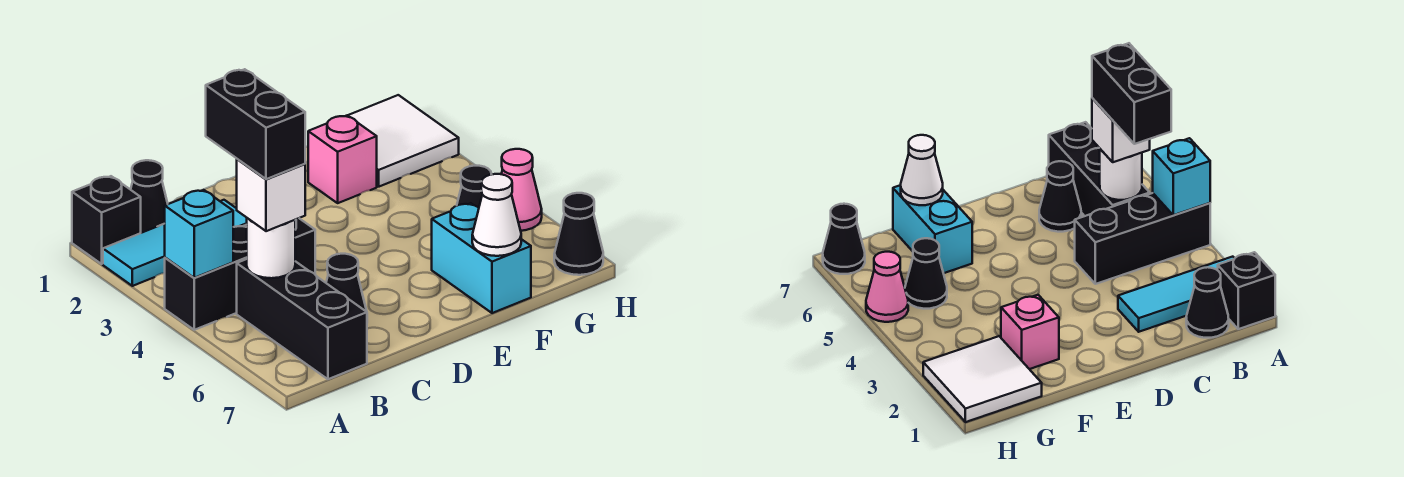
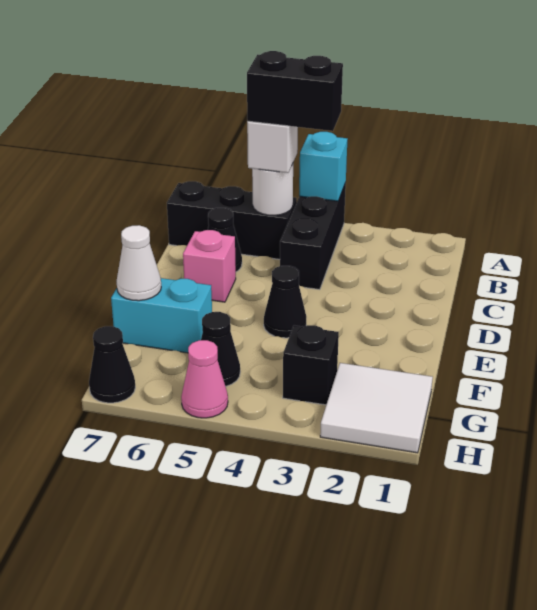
black 1x1 brick [72,176,141,264] -> black 1x1 brick moved to [283,325,339,405]
cyan 1x3 tile [103,200,247,286] -> none
black 1x1 cone [131,160,168,233] -> black 1x1 cone moved to [264,266,306,338]
pink 1x1 brick [308,115,377,203] -> pink 1x1 brick moved to [183,230,236,302]

